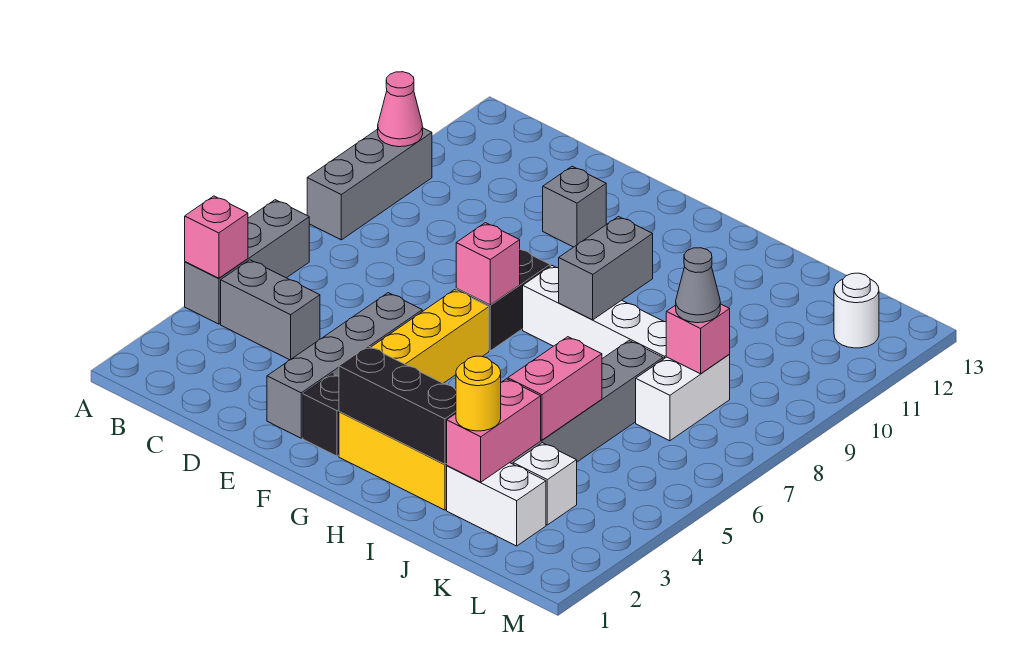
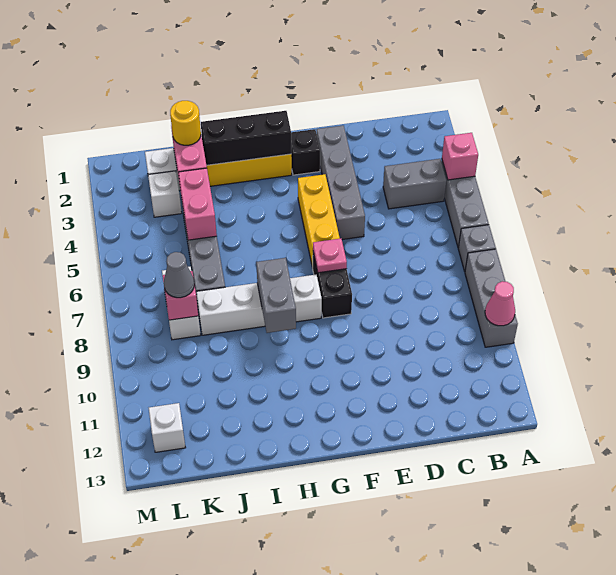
grey 1x1 brick [543,166,606,247] -> grey 1x1 brick moved to [458,225,496,271]
pink 1x1 brick [456,223,520,305] -> pink 1x1 plate [313,239,347,273]
white 1x1 round brick [834,273,879,348] -> white 1x1 brick [149,403,186,452]

